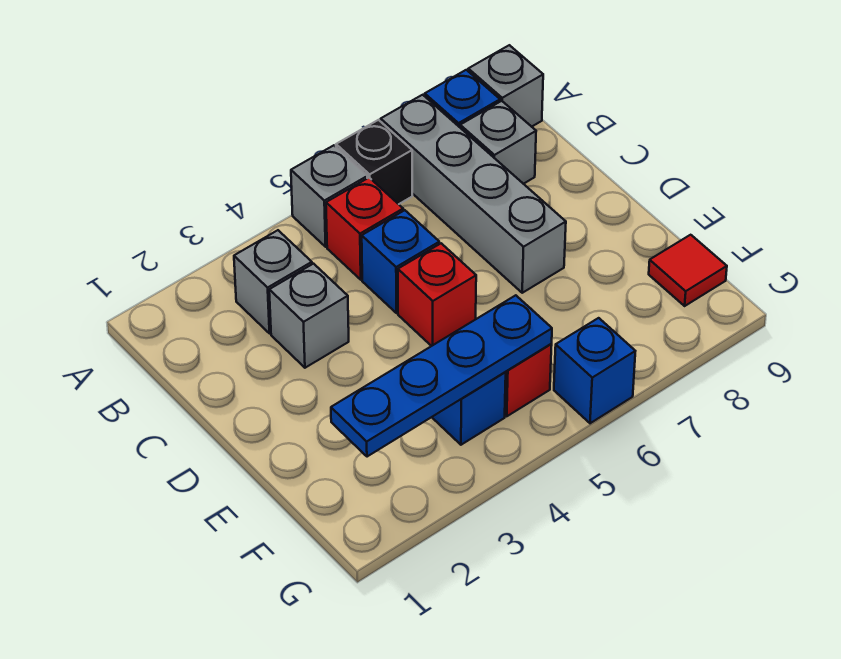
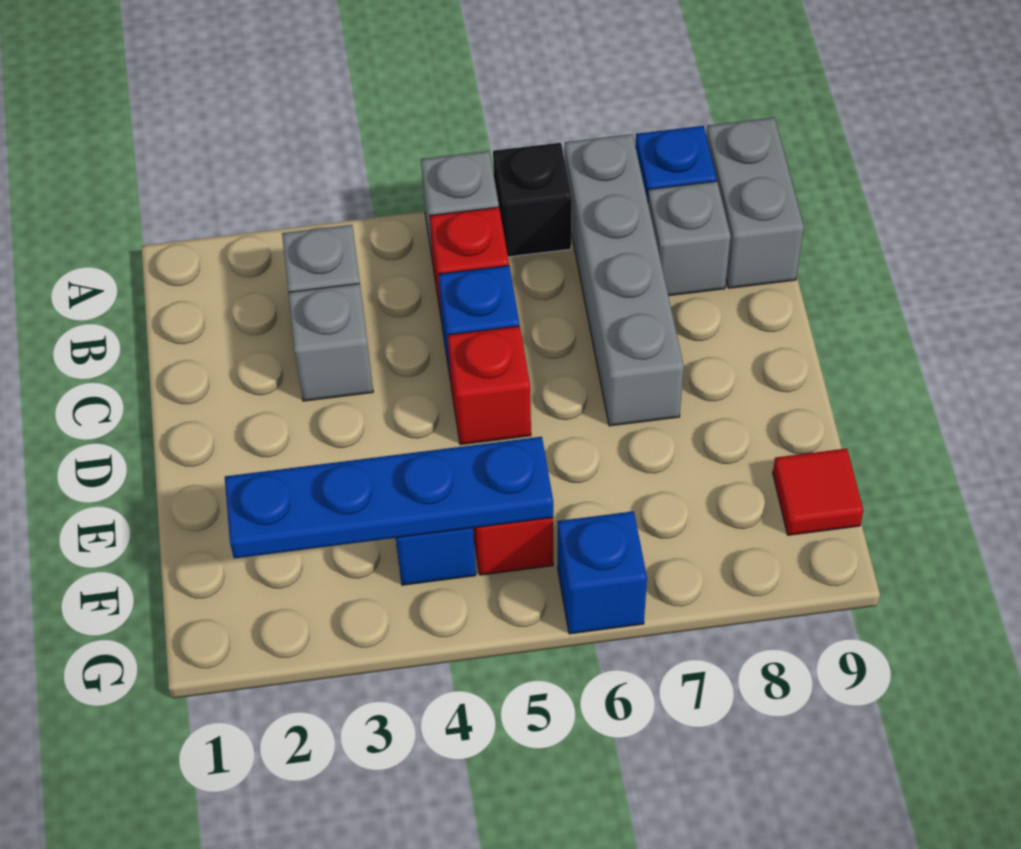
grey 1x1 brick [468,45,543,127] -> grey 1x2 brick [706,118,804,288]

